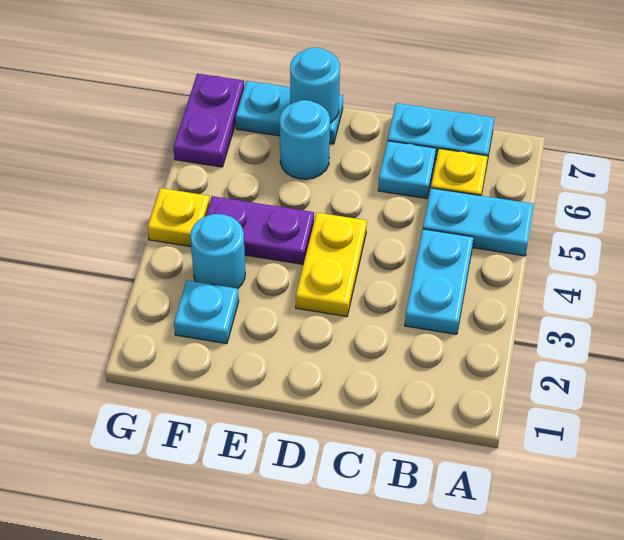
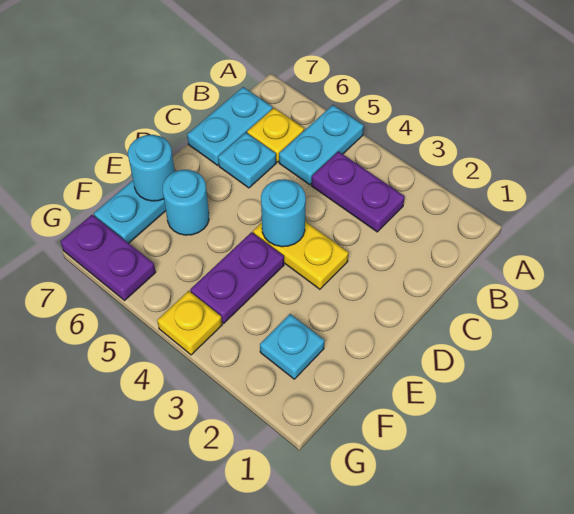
cyan 1x2 plate [405,229,474,334] -> purple 1x2 plate [311,151,405,232]
cyan 1x1 round brick [190,214,245,289] -> cyan 1x1 round brick moved to [261,179,306,247]

